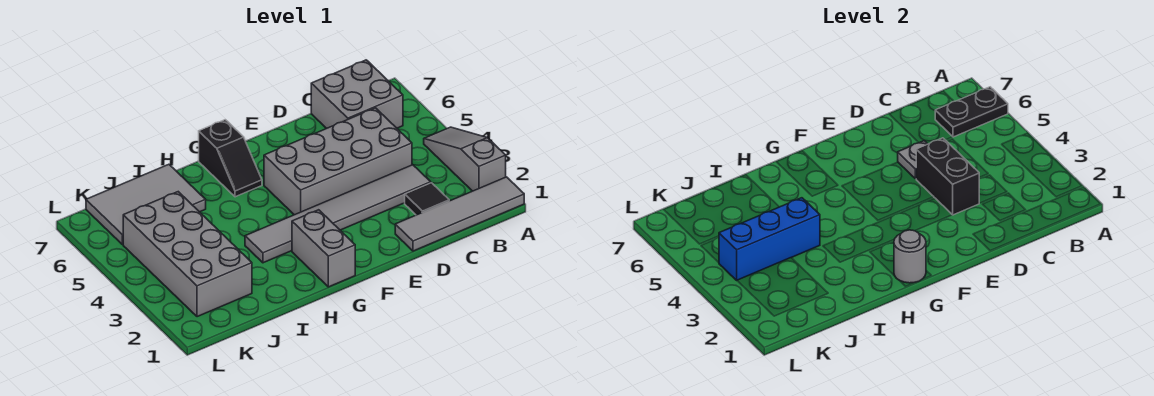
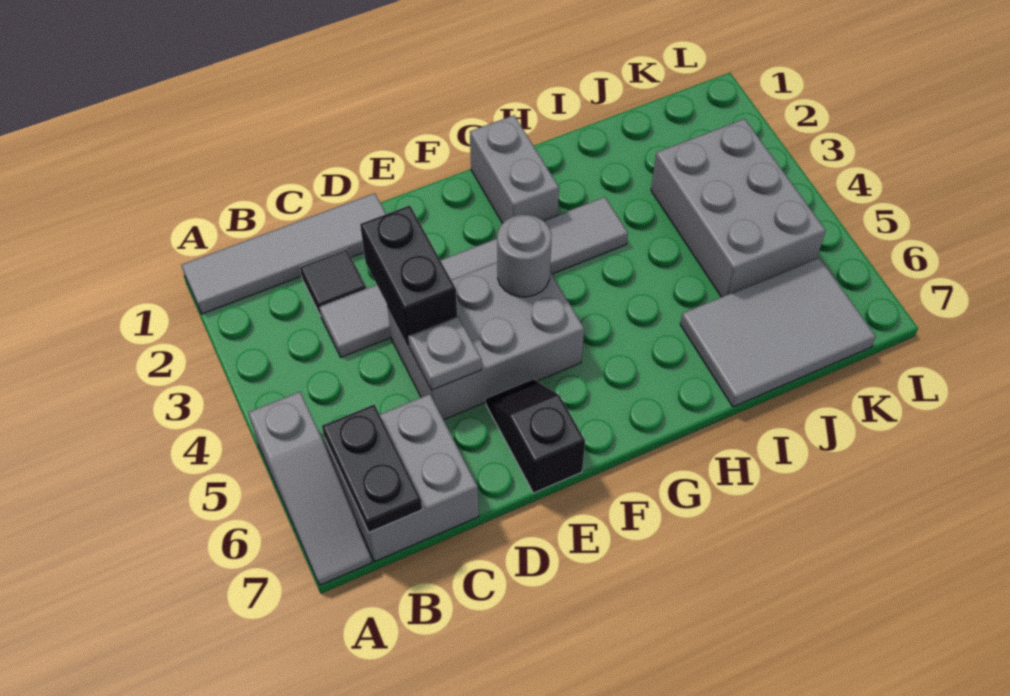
grey 1x3 slope [424,127,506,191] -> grey 1x3 slope moved to [248,392,372,585]
black 1x2 plate [935,87,1008,137] -> black 1x2 plate turned to [322,405,422,532]
grey 2x4 brick [264,108,412,215] -> grey 2x3 brick [387,262,584,420]
grey 1x1 round brick [894,230,926,283] -> grey 1x1 round brick moved to [497,215,552,297]
black 1x2 slope [199,120,262,197] -> black 1x2 slope moved to [486,379,585,493]
blue 1x3 brick [719,198,820,280] -> none
grey 2x4 brick [123,192,252,317] -> grey 2x3 brick [651,119,826,297]

